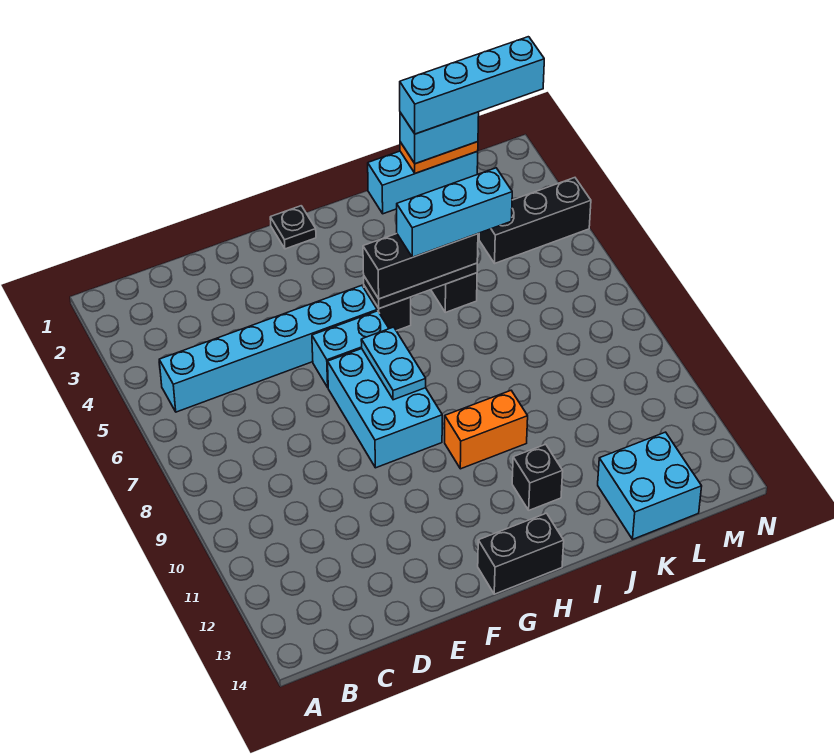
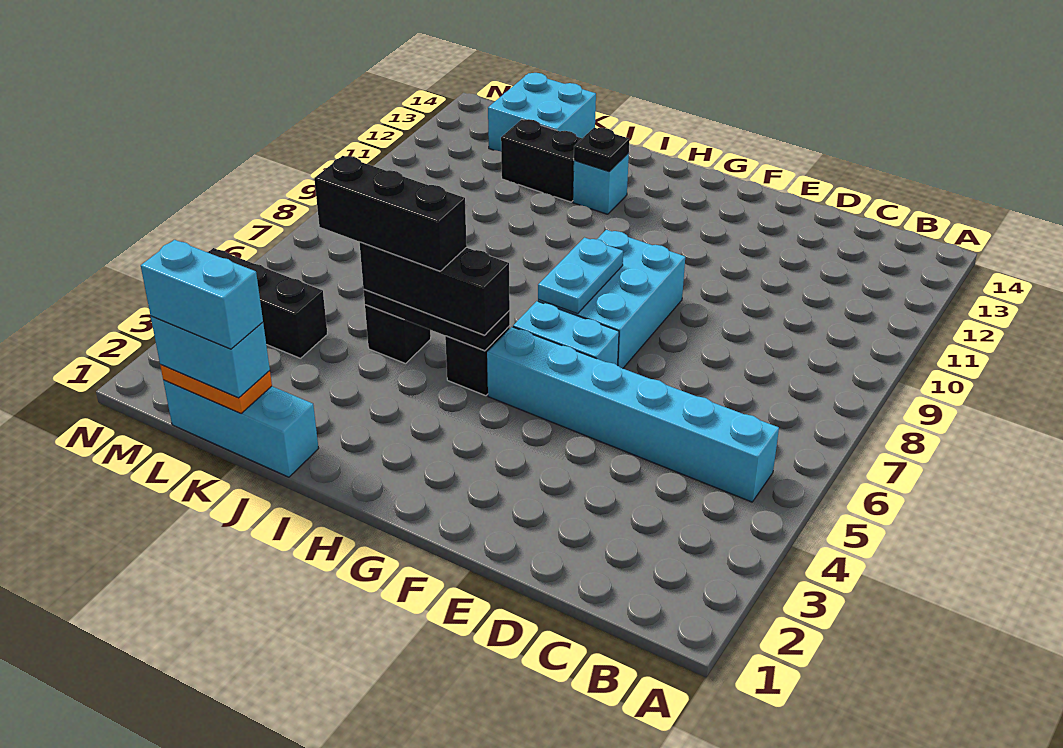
black 1x1 plate [270,206,316,249] -> black 1x1 plate moved to [574,128,629,172]
black 1x2 brick [478,513,564,594] -> black 1x2 brick moved to [501,119,582,202]
orange 1x2 brick [445,391,528,469] -> none
cyan 1x3 brick [397,168,512,257] -> black 1x3 brick [314,156,467,271]
black 1x1 brick [512,444,563,510] -> cyan 1x1 brick [573,153,629,214]
cyan 1x4 brick [400,37,544,134] -> cyan 1x2 brick [141,240,263,349]

